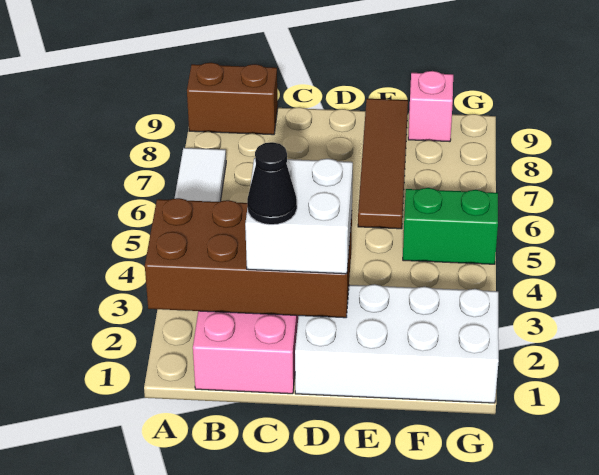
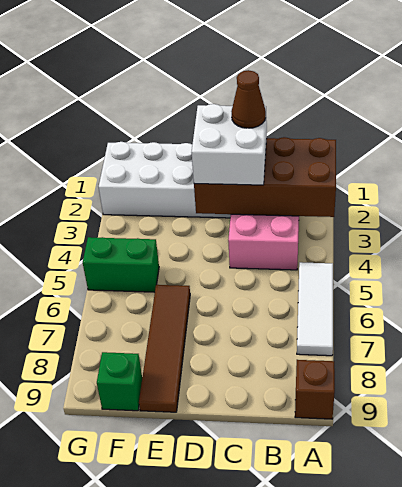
brown 1x2 brick [187,63,278,135] -> brown 1x1 brick [295,360,335,419]
black 1x1 cone [247,142,297,225] -> brown 1x1 cone [231,70,266,128]
pink 1x1 brick [408,71,453,142] -> green 1x1 brick [97,352,142,411]

